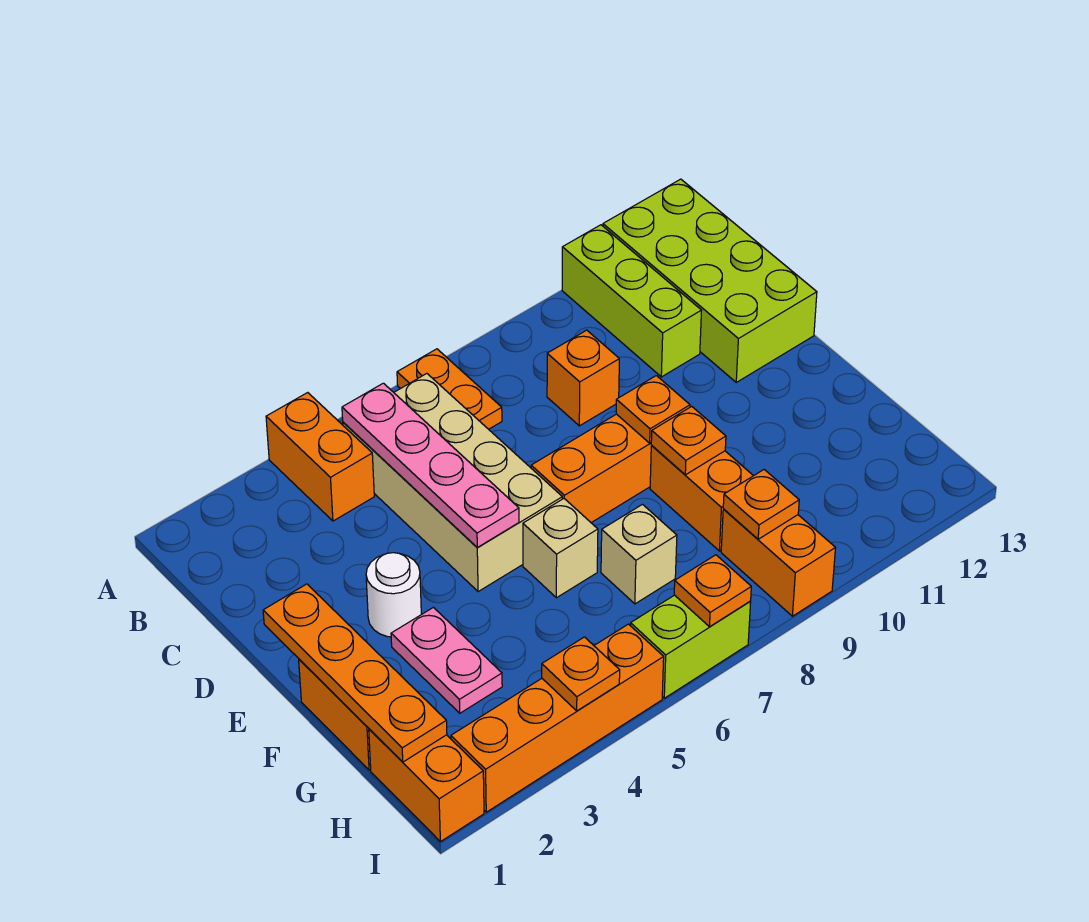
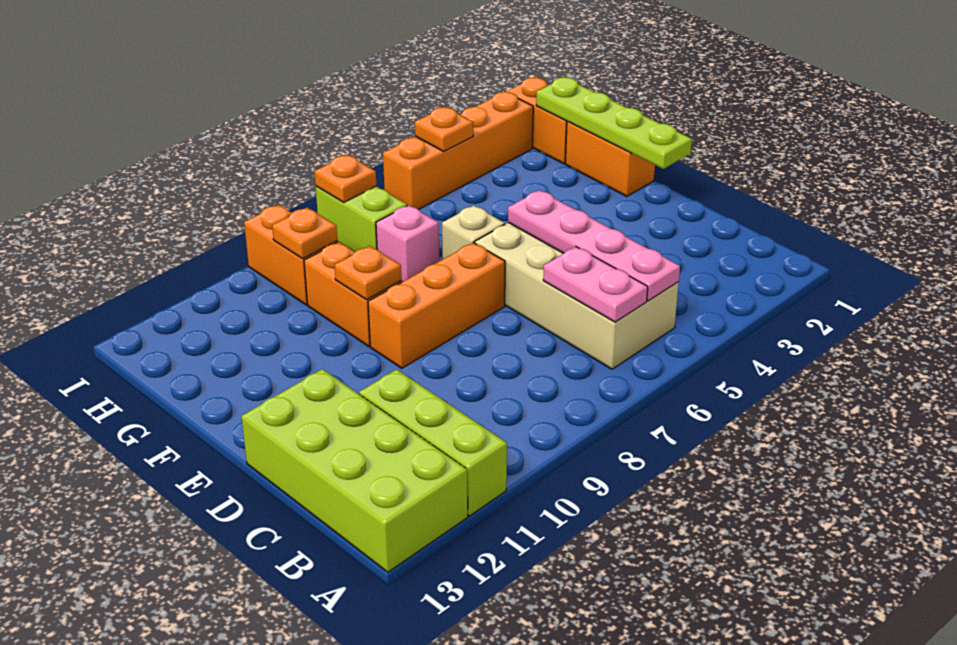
orange 1x2 brick [266,393,374,521] -> none
orange 1x2 plate [397,349,502,429] -> none
orange 1x1 brick [547,330,619,426] -> none
orange 1x4 plate [263,584,447,762] -> lime 1x4 plate [536,77,692,169]
white 1x1 round brick [366,553,421,637] -> none
orange 1x1 plate [616,376,690,443] -> none
pink 1x2 plate [391,607,502,713] -> pink 1x2 plate moved to [543,247,648,322]
tan 1x1 brick [601,505,677,604] -> pink 1x1 brick [376,205,439,282]
lime 1x2 brick [631,595,751,698] -> lime 1x2 brick turned to [316,186,407,252]

